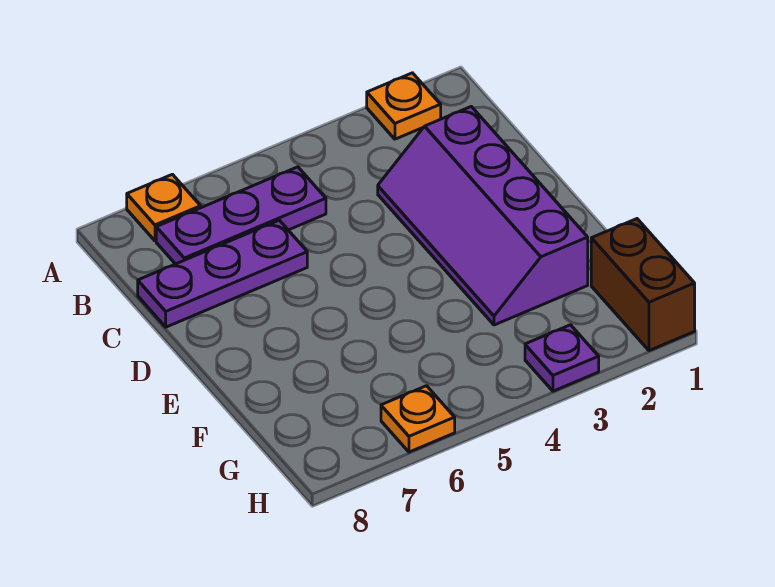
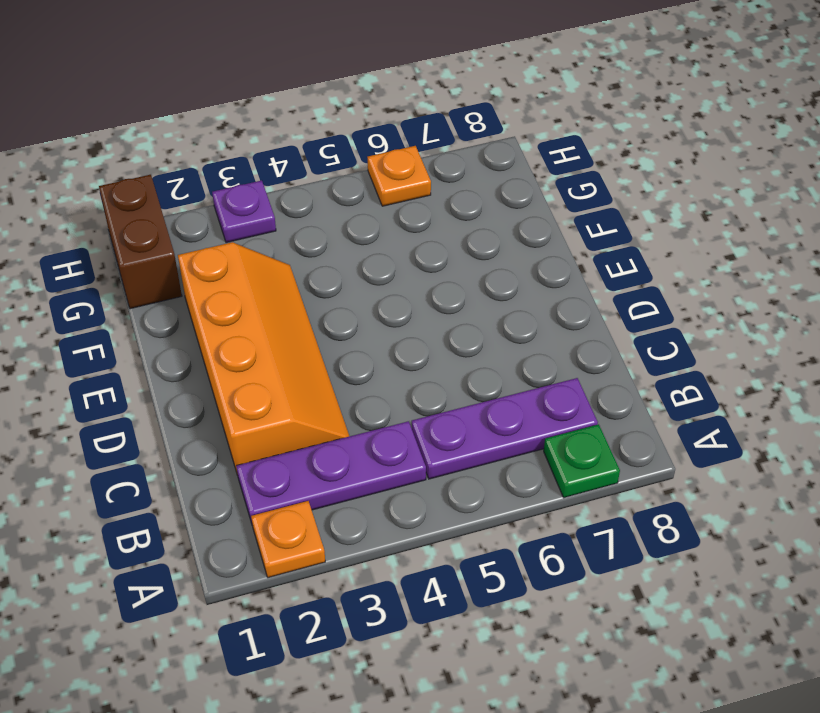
orange 1x1 plate [127,174,201,241] -> green 1x1 plate [544,424,620,498]
purple 2x4 slope [378,107,588,325] -> orange 2x4 slope [178,242,349,475]
purple 1x3 plate [138,220,307,327] -> purple 1x3 plate moved to [236,421,426,523]

